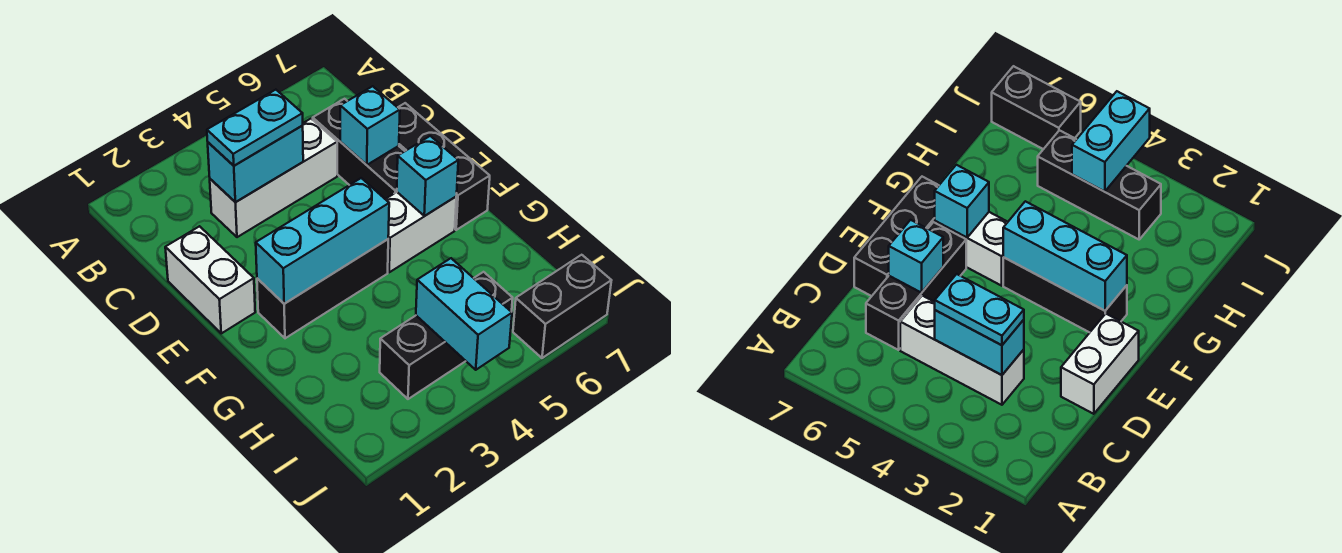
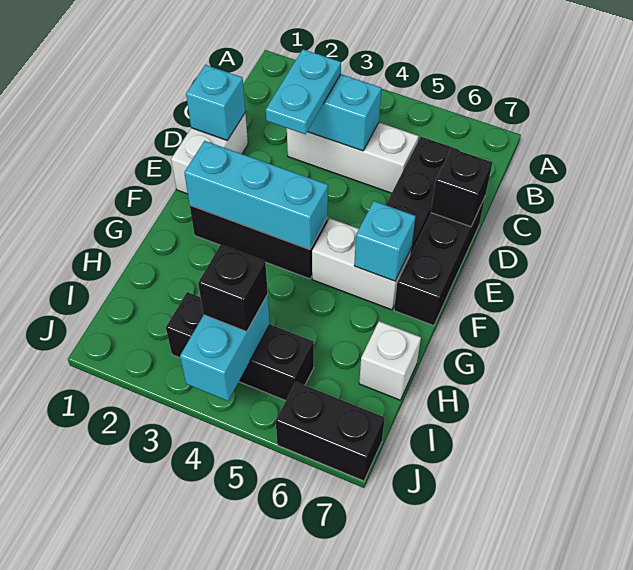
cyan 1x2 plate [207,90,303,166] -> cyan 1x2 plate turned to [266,49,341,134]
cyan 1x1 brick [340,86,400,165] -> cyan 1x1 brick moved to [186,65,245,140]
none -> black 1x1 brick [431,148,493,227]
none -> white 1x1 brick [359,321,421,400]
none -> black 1x1 brick [198,245,268,332]

